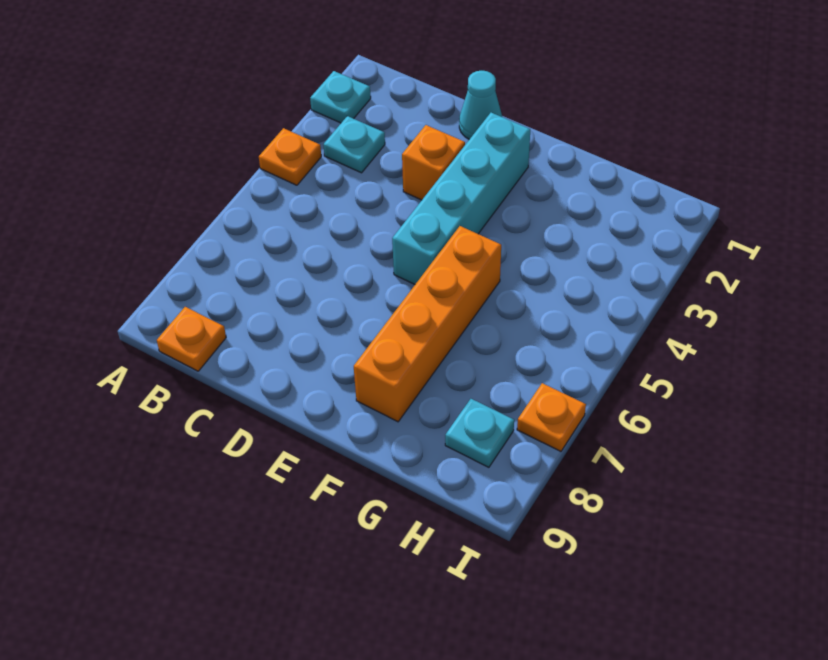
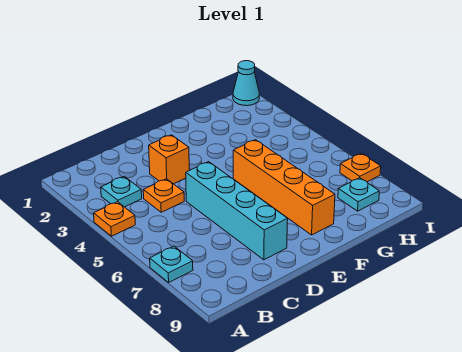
cyan 1x1 plate [310,71,371,123] -> cyan 1x1 plate moved to [150,246,193,282]
orange 1x1 plate [157,307,226,371] -> orange 1x1 plate moved to [143,179,184,212]
cyan 1x1 cone [459,71,502,139] -> cyan 1x1 cone moved to [233,61,259,106]
cyan 1x4 brick [392,113,530,284] -> cyan 1x4 brick moved to [186,162,288,260]

